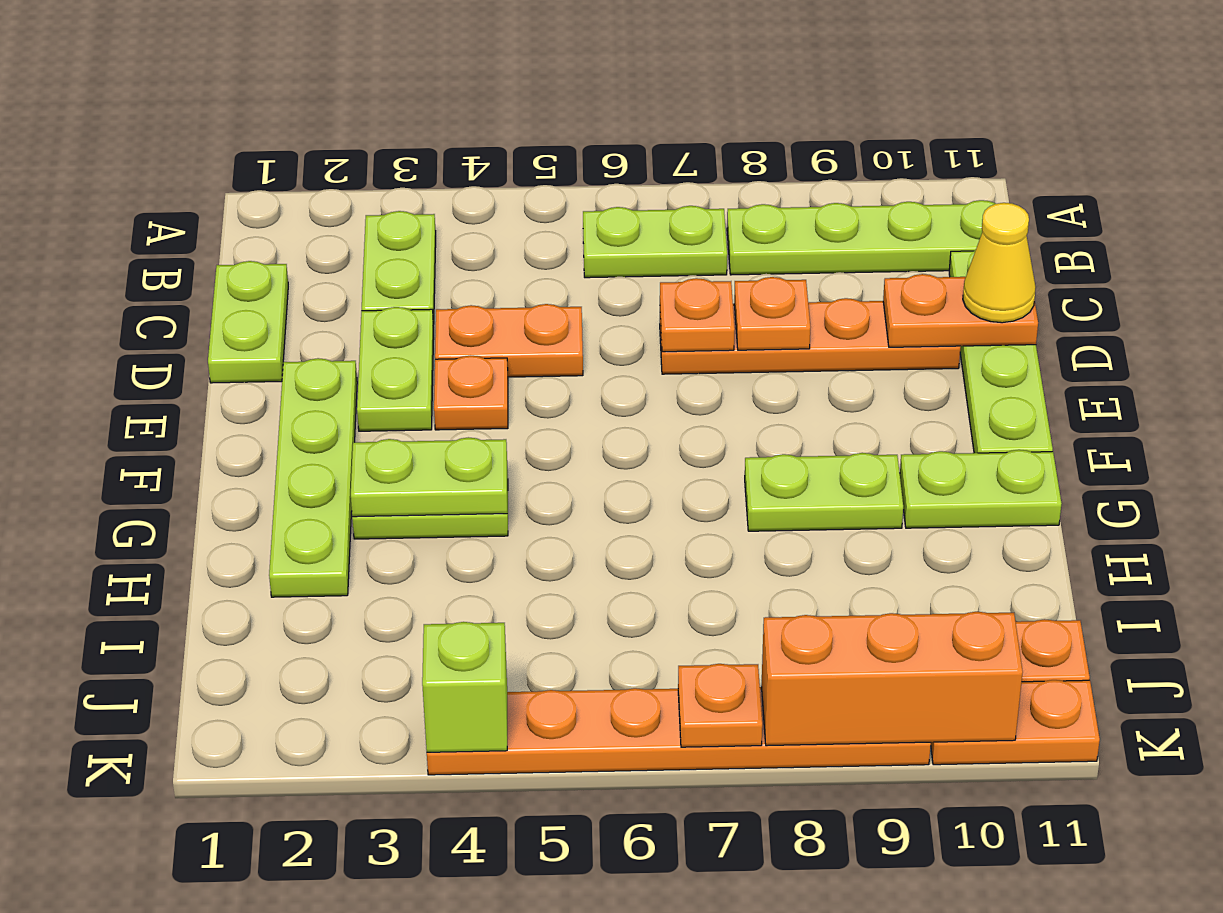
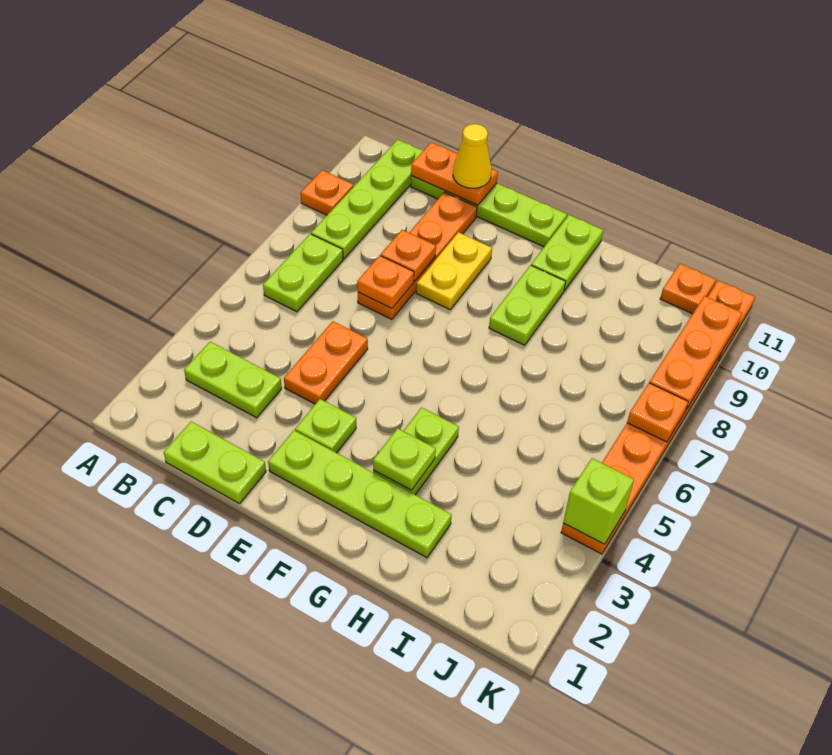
lime 1x2 plate [357,307,434,431] -> lime 1x1 plate [295,399,356,453]
orange 1x2 plate [883,274,1038,347] -> orange 1x2 plate turned to [411,142,498,205]
orange 1x1 plate [434,356,508,430] -> orange 1x1 plate moved to [301,170,354,215]
none -> yellow 1x2 plate [416,232,492,309]
lime 1x2 plate [351,437,507,517] -> lime 1x1 plate [373,428,436,490]
orange 1x3 brick [761,612,1023,746] -> orange 1x3 plate [649,296,742,410]

